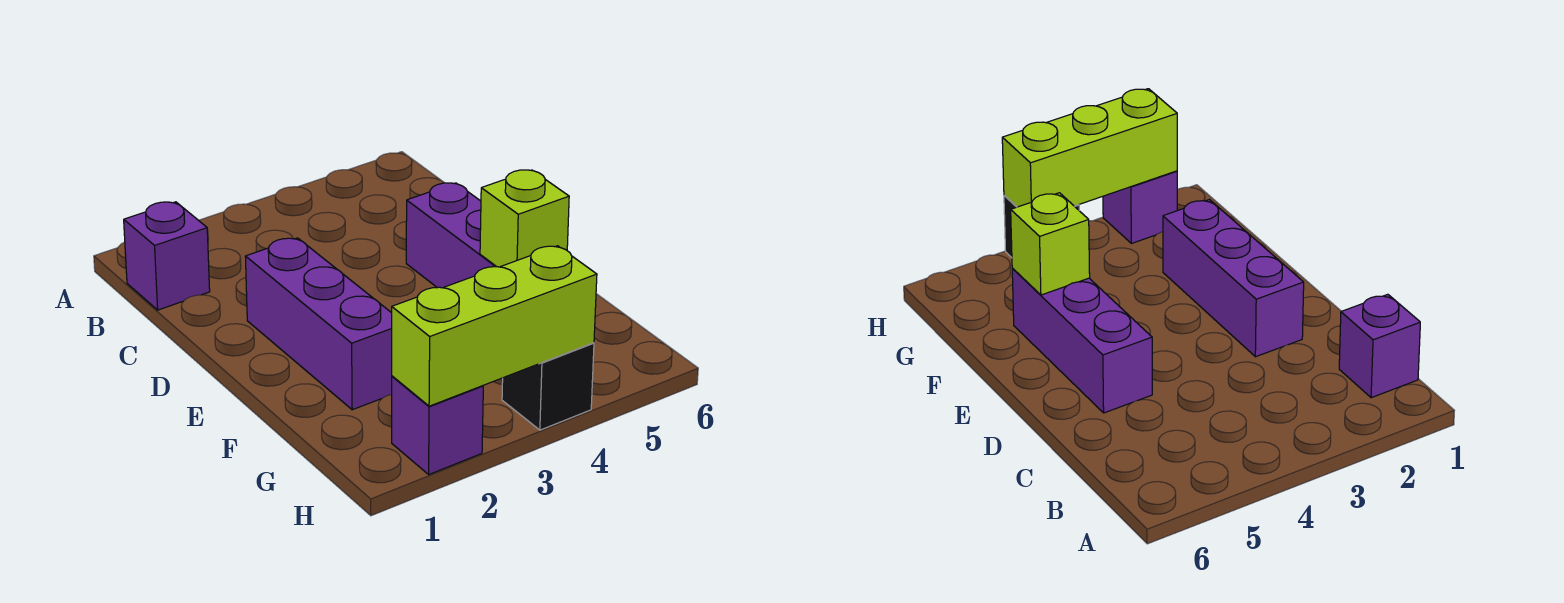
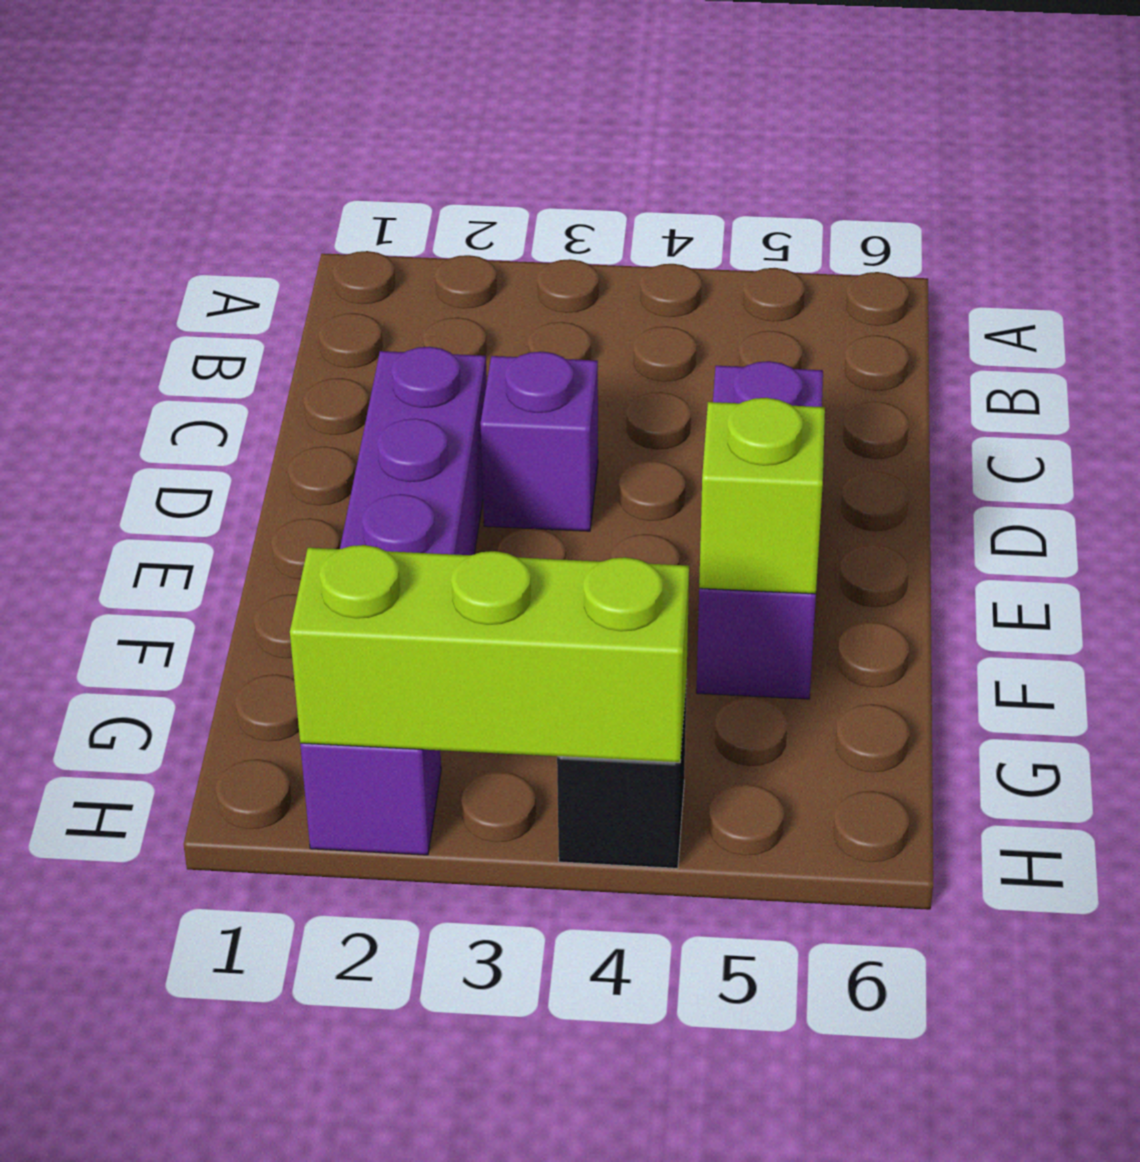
purple 1x1 brick [124,202,210,310] -> purple 1x1 brick moved to [480,352,598,531]

